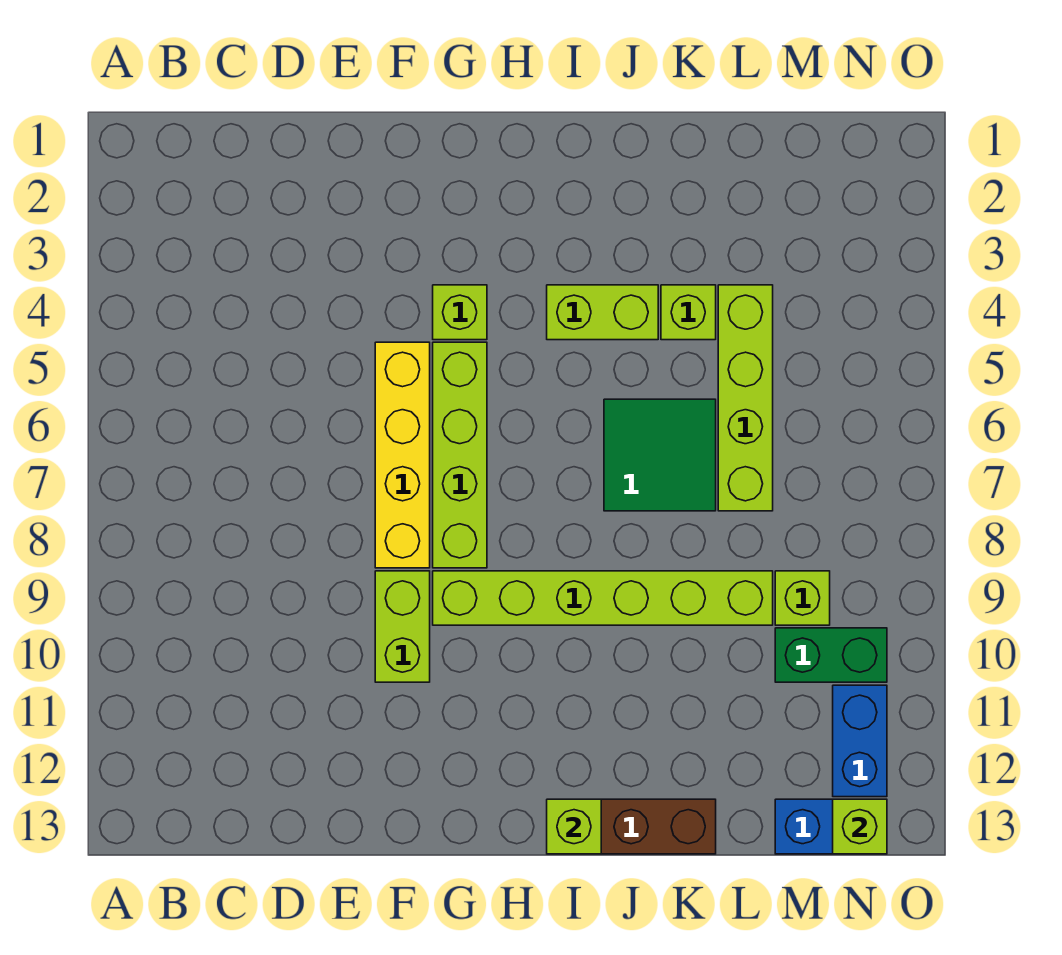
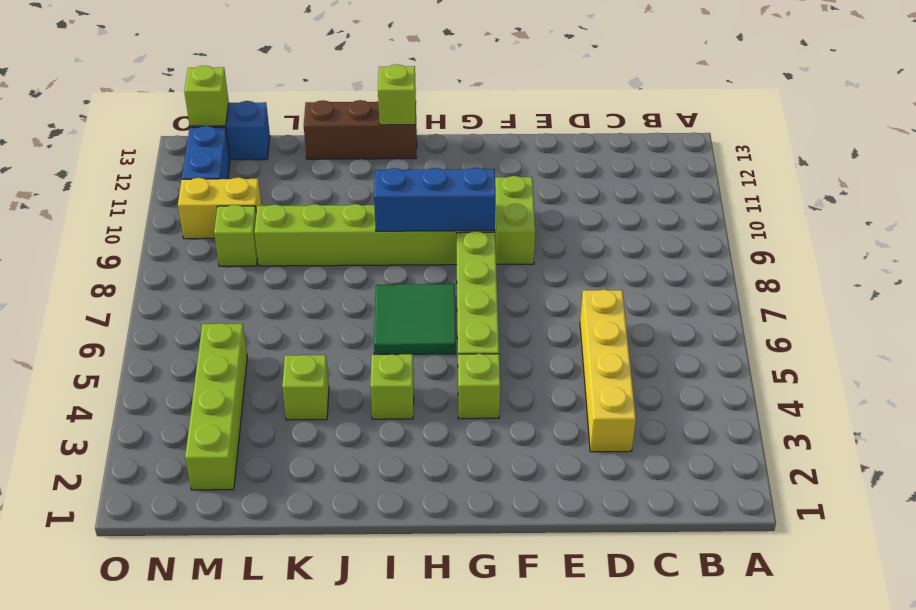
yellow 1x4 brick [375,342,430,568] -> yellow 1x4 brick moved to [580,290,636,452]
none -> blue 1x3 brick [374,168,496,231]
lime 1x2 brick [547,285,658,340] -> lime 1x1 brick [370,354,414,419]
green 2x2 tile [604,399,716,511] -> green 2x2 tile moved to [374,284,456,355]
lime 1x4 brick [718,285,773,511] -> lime 1x4 brick moved to [185,323,247,490]
green 1x2 brick [775,628,887,682] -> yellow 1x2 brick [178,178,261,239]

